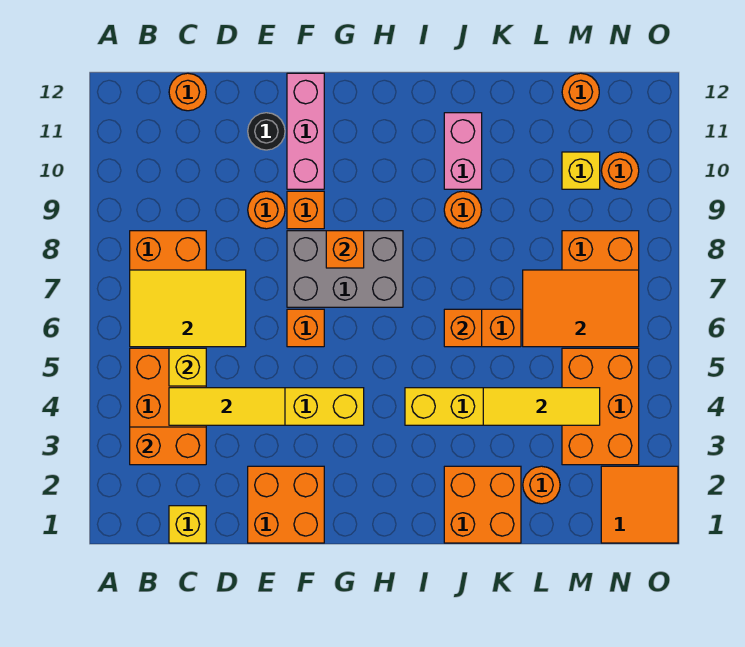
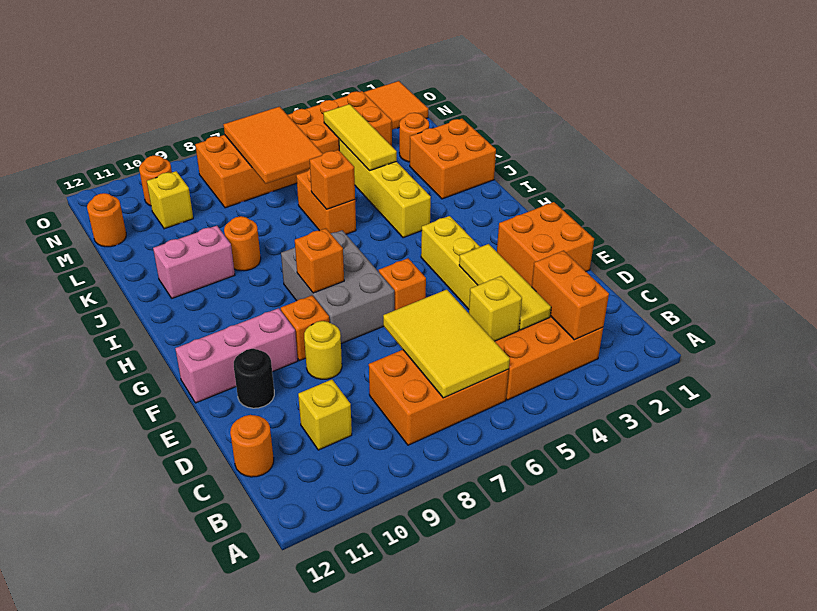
yellow 1x1 brick [169,506,206,543] -> yellow 1x1 brick moved to [298,380,352,450]
orange 1x1 round brick [248,191,285,229] -> yellow 1x1 round brick [304,321,342,379]

